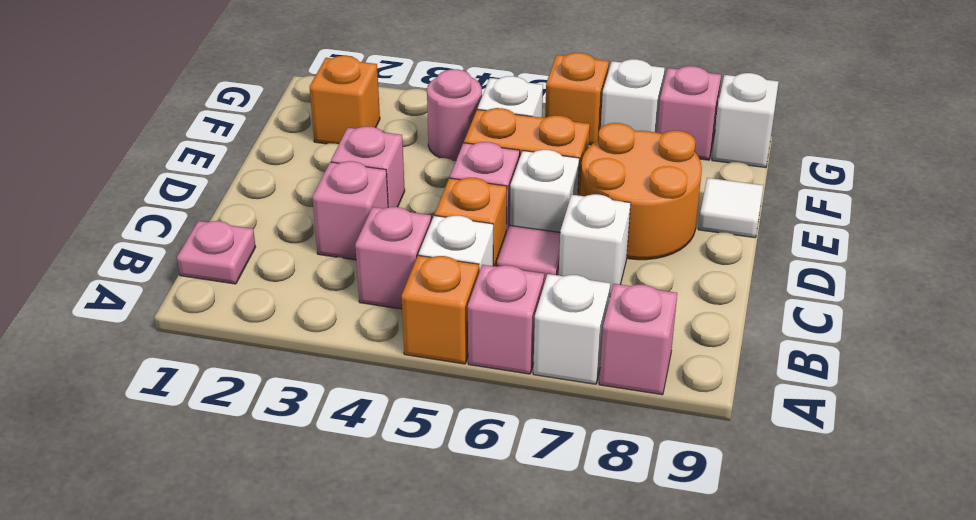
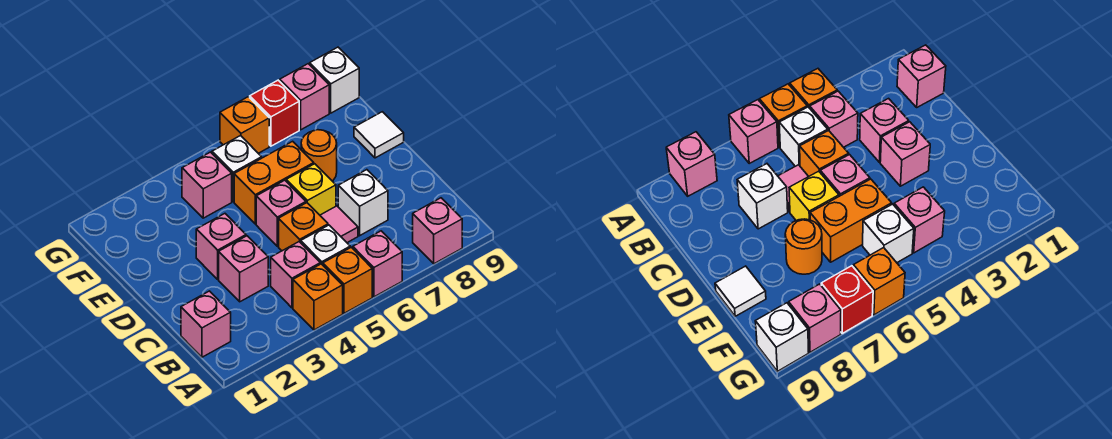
white 1x1 brick [533,274,610,384] -> none
pink 1x1 plate [177,221,256,284] -> pink 1x1 brick [181,291,231,357]
white 1x1 brick [510,150,579,232] -> yellow 1x1 brick [286,164,336,215]
orange 2x2 round brick [580,123,702,260] -> orange 1x1 round brick [301,130,337,181]
orange 1x1 brick [310,56,380,144] -> orange 1x1 brick moved to [293,264,343,330]
pink 1x1 round brick [427,69,482,160] -> pink 1x1 brick [182,152,232,218]
white 1x1 brick [601,59,665,133] -> red 1x1 brick [250,80,299,146]

